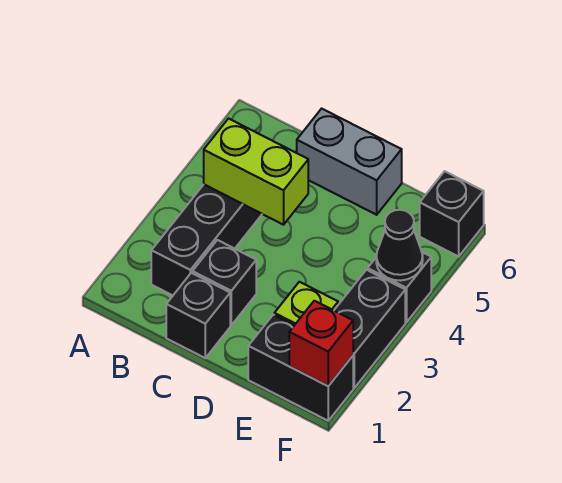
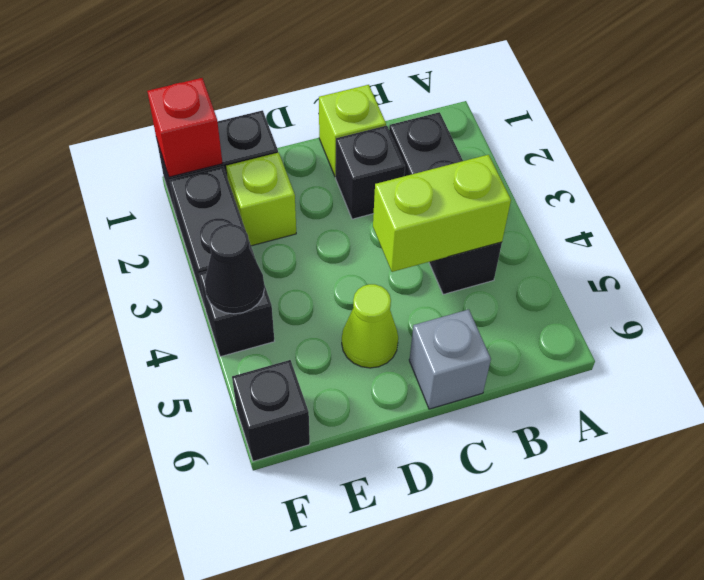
black 1x1 brick [166,273,230,358] -> lime 1x1 brick [319,85,386,177]
grey 1x2 brick [297,109,402,215] -> grey 1x1 brick [409,309,491,409]
none -> lime 1x1 cone [342,284,398,368]

